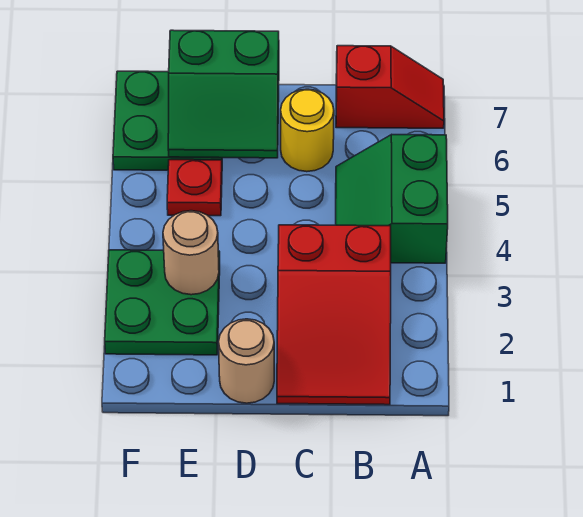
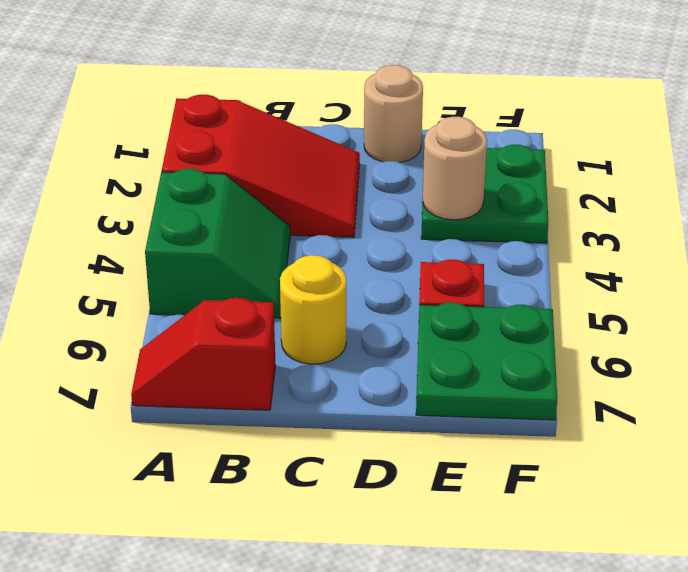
red 2x3 slope [277,225,391,405] -> red 2x3 slope turned to [162,94,360,237]
green 2x2 slope [168,30,279,158] -> none

